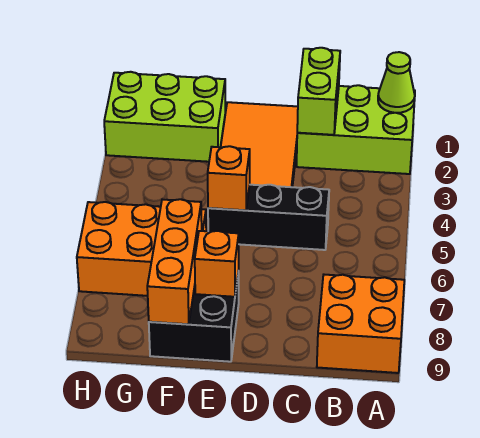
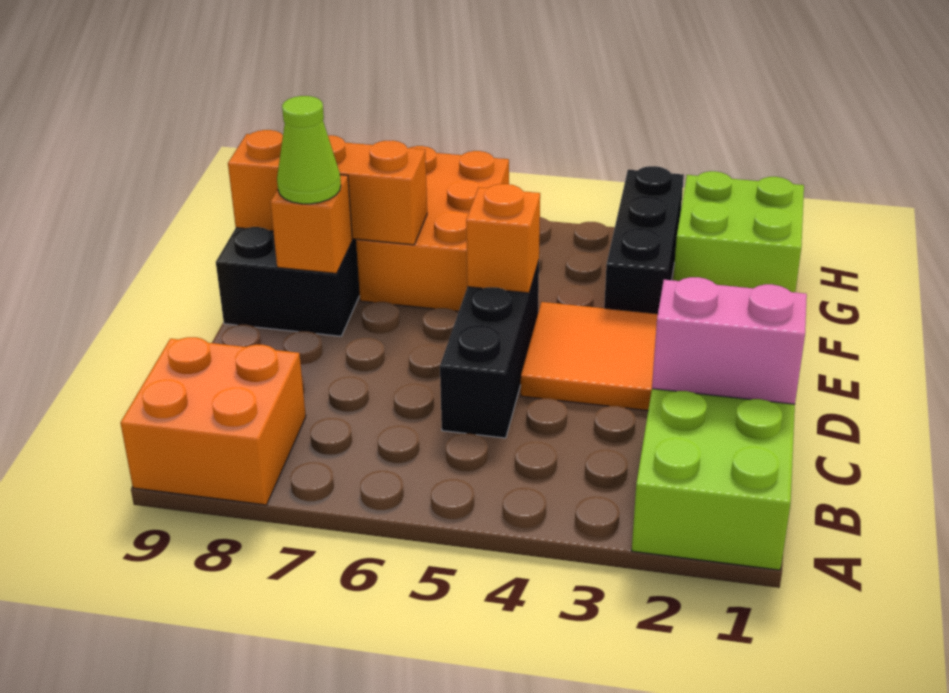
lime 1x1 cone [378,52,415,113] -> lime 1x1 cone moved to [277,96,341,204]
lime 1x2 brick [297,48,340,135] -> pink 1x2 brick [652,277,807,404]
lime 2x3 brick [104,72,225,162] -> lime 2x2 brick [673,171,804,292]
none -> black 1x3 brick [604,166,684,314]

